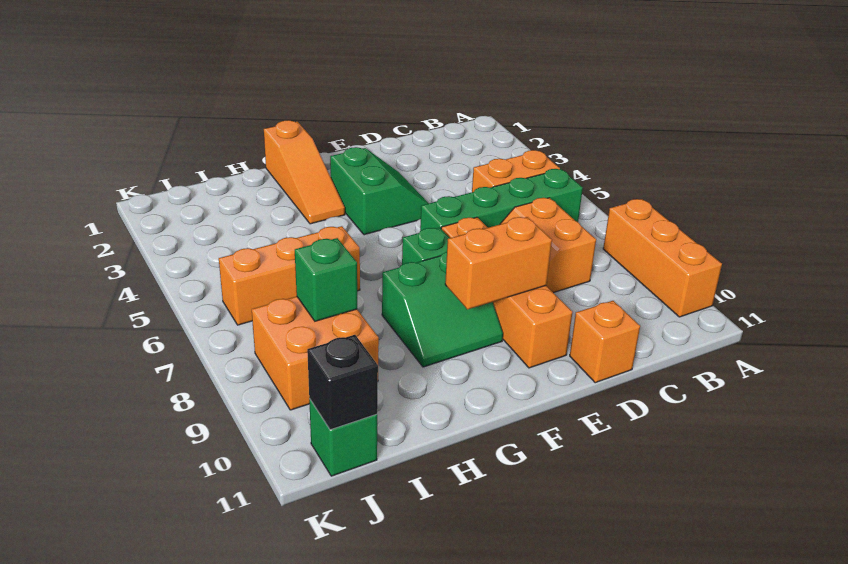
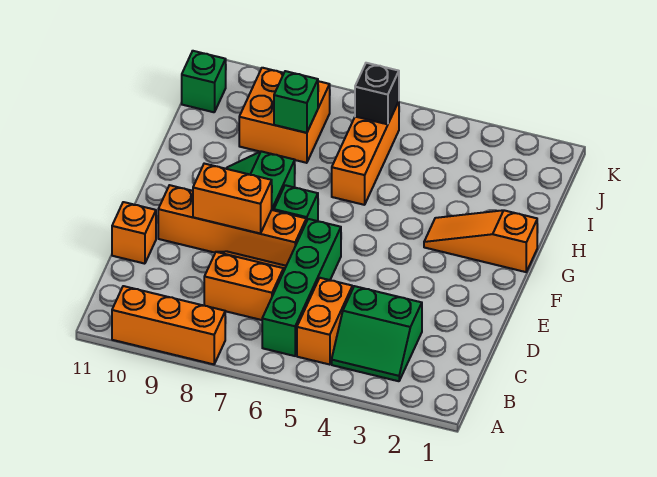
green 2x2 slope [330,147,429,235] -> green 2x2 slope moved to [332,286,422,381]
orange 1x2 brick [445,217,552,309] -> orange 1x2 brick turned to [193,164,272,234]
black 1x1 brick [307,335,378,430] -> black 1x1 brick moved to [355,63,399,124]

